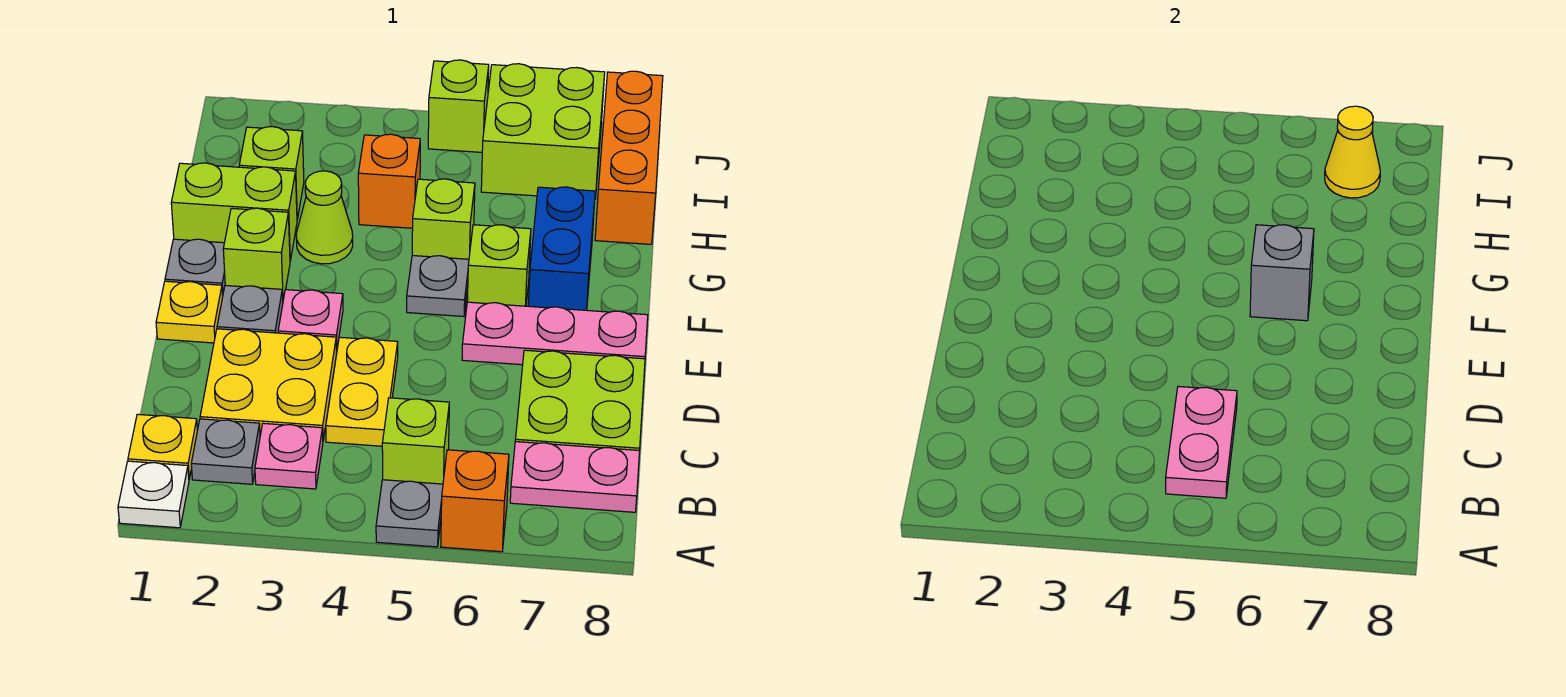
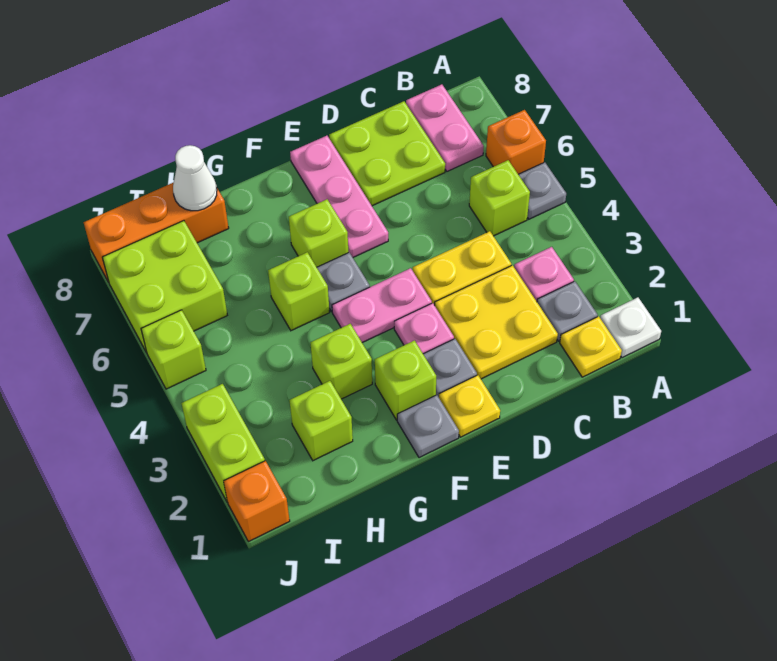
pink 1x2 plate [1166,387,1237,498] -> pink 1x2 plate moved to [332,268,432,343]
grey 1x1 brick [1250,225,1314,321] -> none
blue 1x2 brick [528,187,595,310] -> none
lime 1x2 brick [171,163,297,261] -> lime 1x2 brick moved to [181,384,265,502]
lime 1x1 cone [296,171,353,264] -> lime 1x1 brick [311,324,372,399]
orange 1x1 brick [358,134,420,228] -> orange 1x1 brick moved to [224,461,290,542]
none -> white 1x1 cone [173,145,217,211]
yellow 1x1 cone [1325,106,1380,198] -> none

